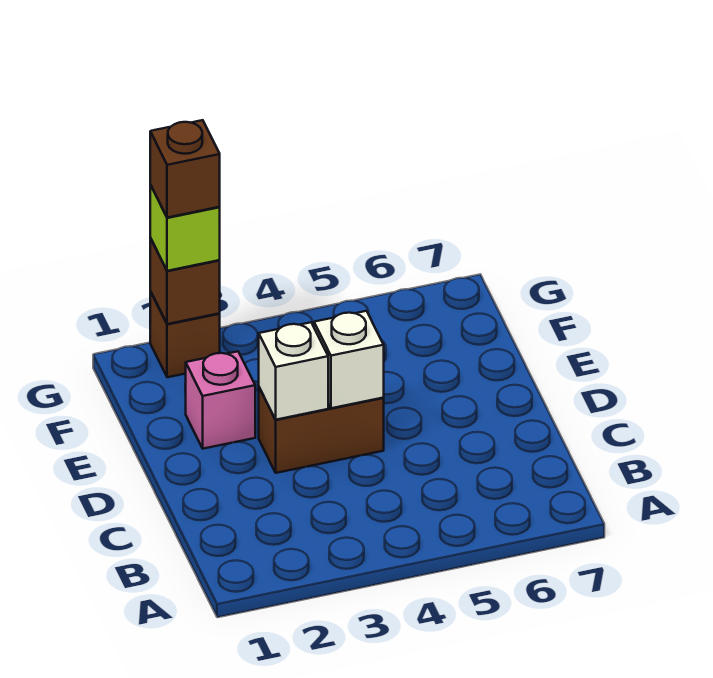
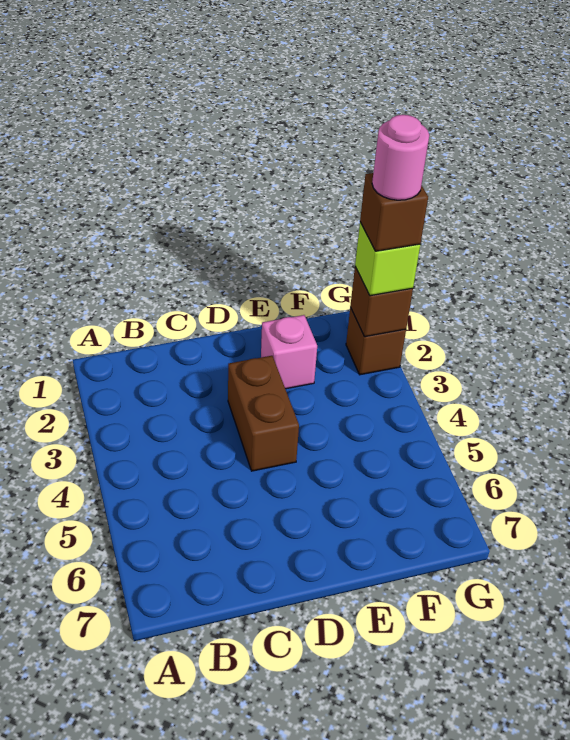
white 1x1 brick [259,322,328,420] -> none
white 1x1 brick [314,311,384,408] -> none
none -> pink 1x1 round brick [372,115,429,200]

